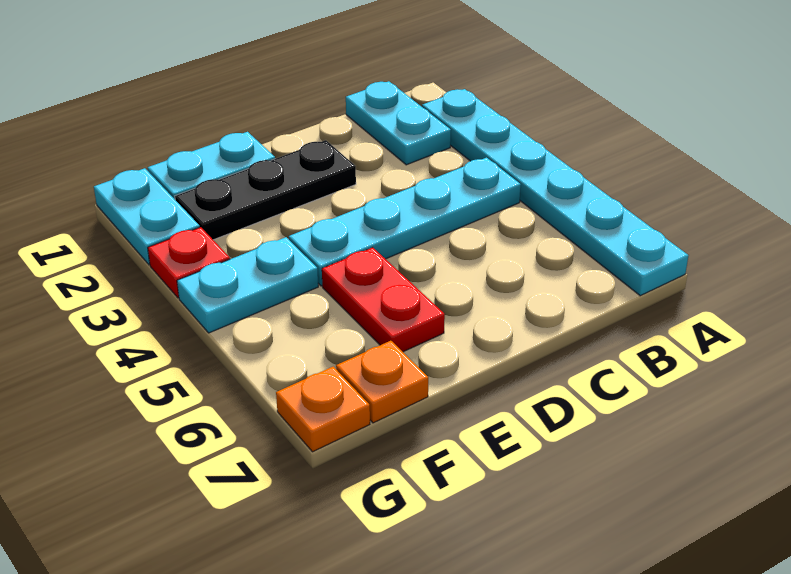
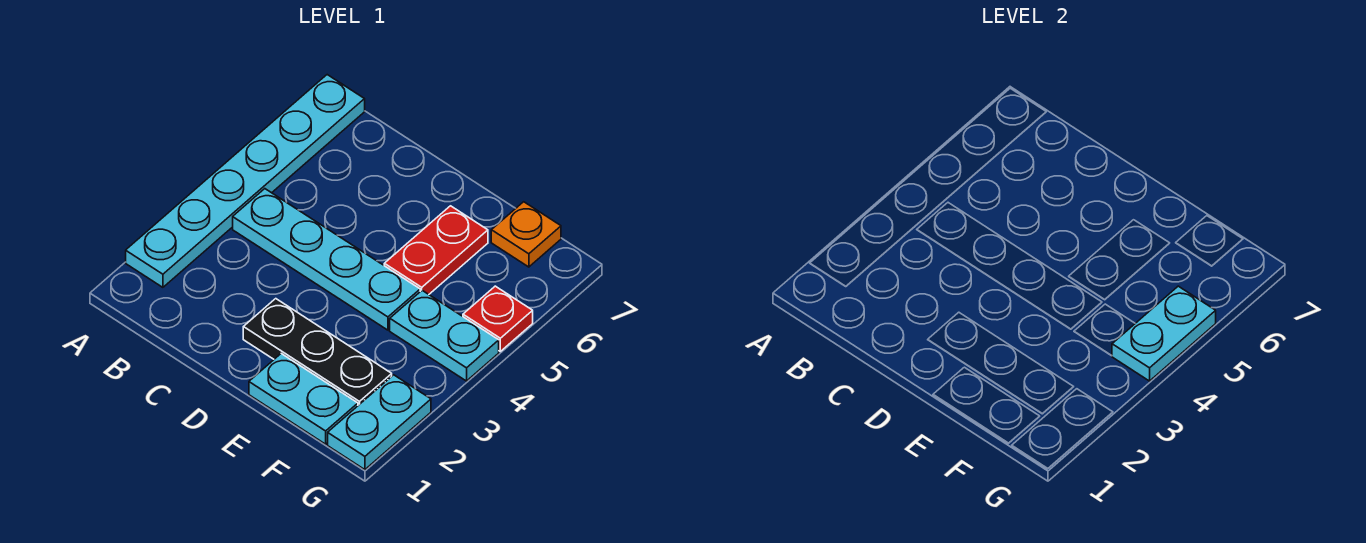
cyan 1x2 plate [346,81,451,165] -> cyan 1x2 plate moved to [1112,286,1216,381]
red 1x1 plate [148,227,230,298] -> red 1x1 plate moved to [463,286,533,351]
orange 1x1 plate [276,367,370,452] -> none

